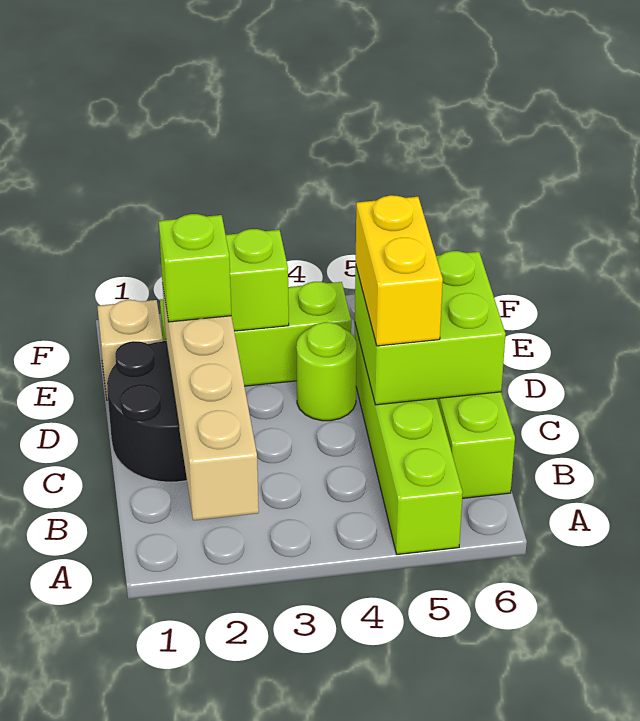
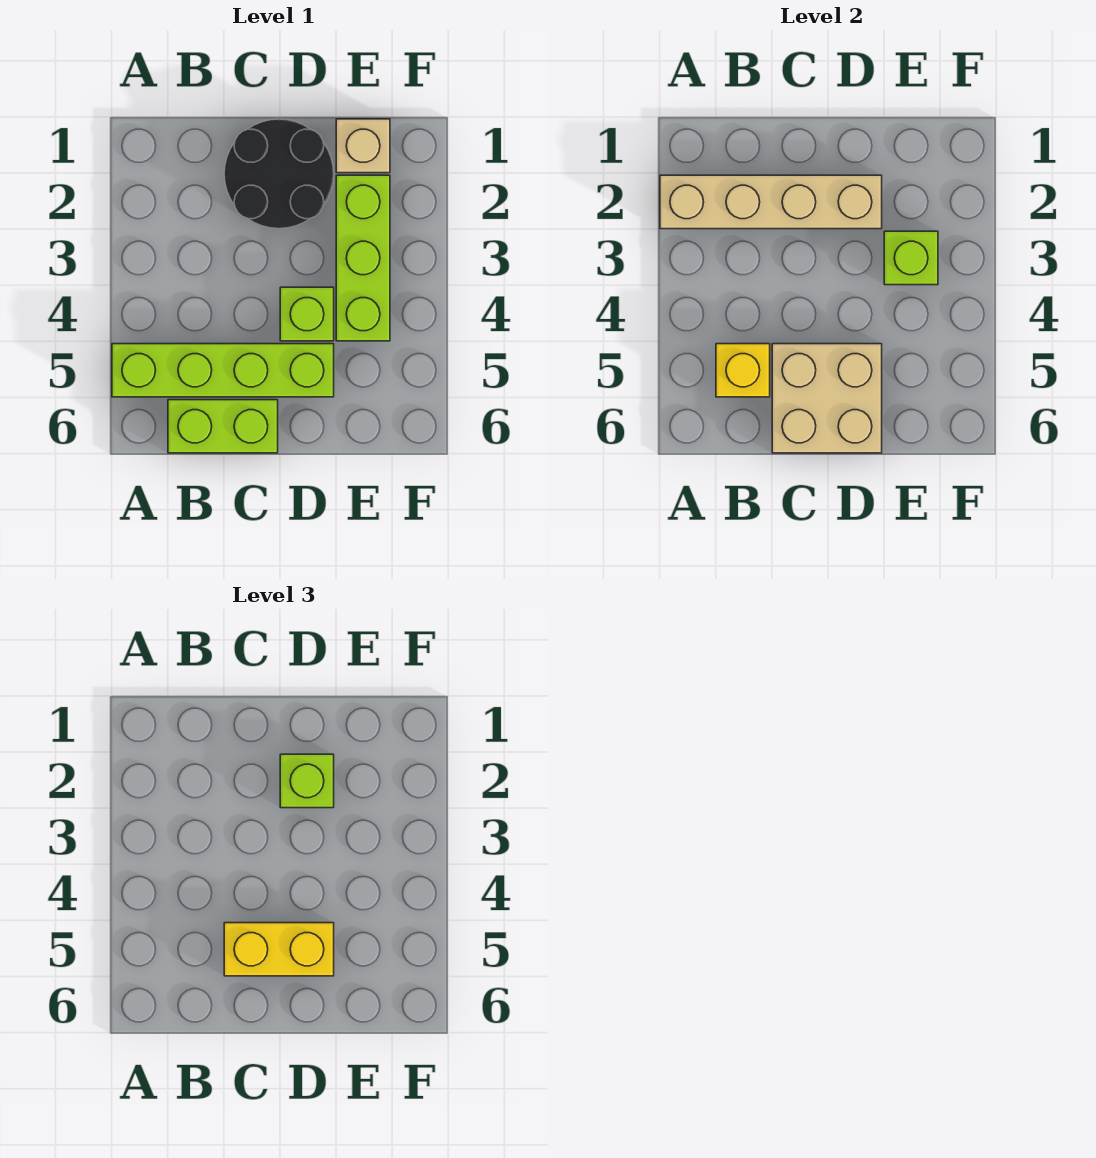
none -> yellow 1x1 brick [716,344,770,397]
lime 2x2 brick [355,251,506,405] -> tan 2x2 brick [772,344,882,453]
lime 1x1 round brick [296,322,357,421] -> lime 1x1 brick [280,287,334,341]

